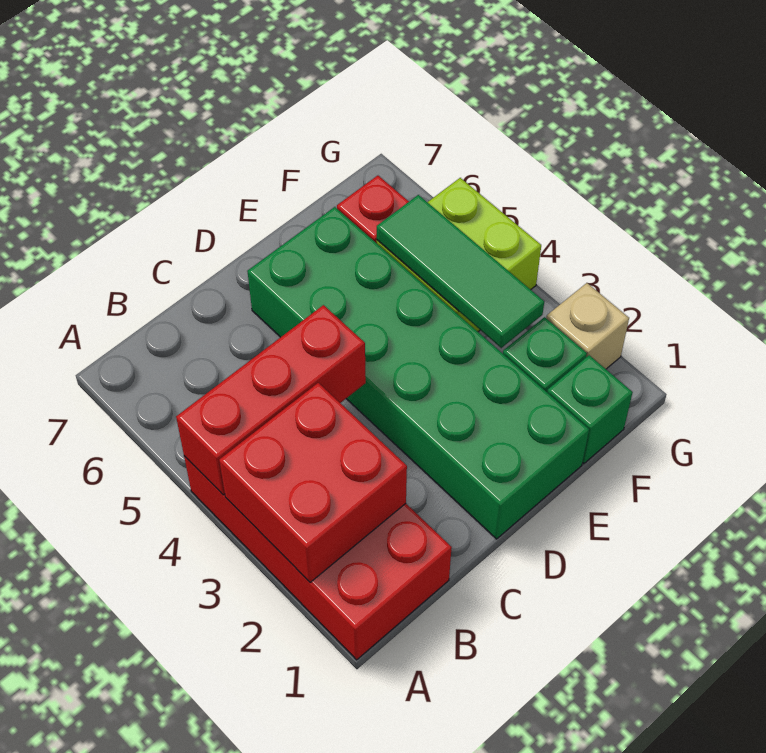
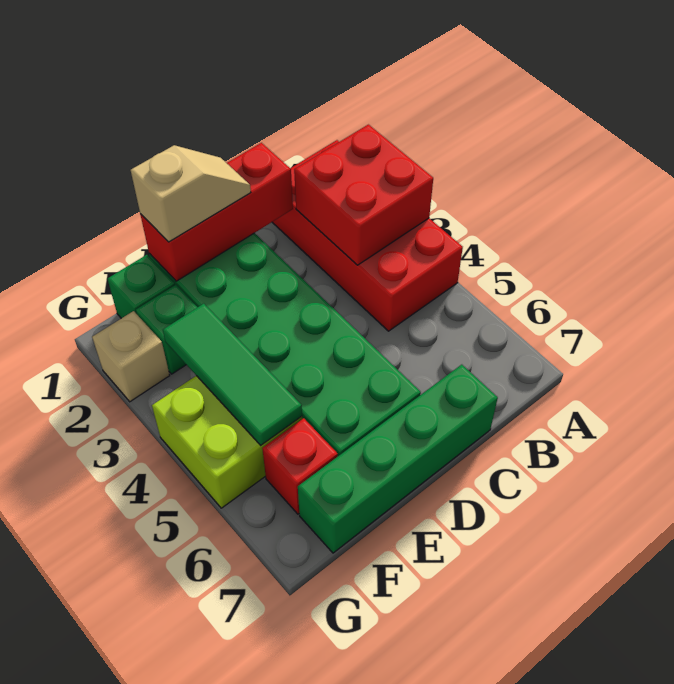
red 1x3 brick [176,305,366,495] -> red 1x3 brick moved to [140,143,293,281]
none -> green 1x4 brick [298,365,498,553]
none -> tan 1x2 slope [131,145,251,242]

